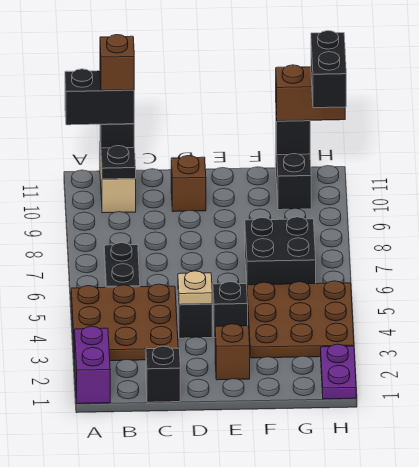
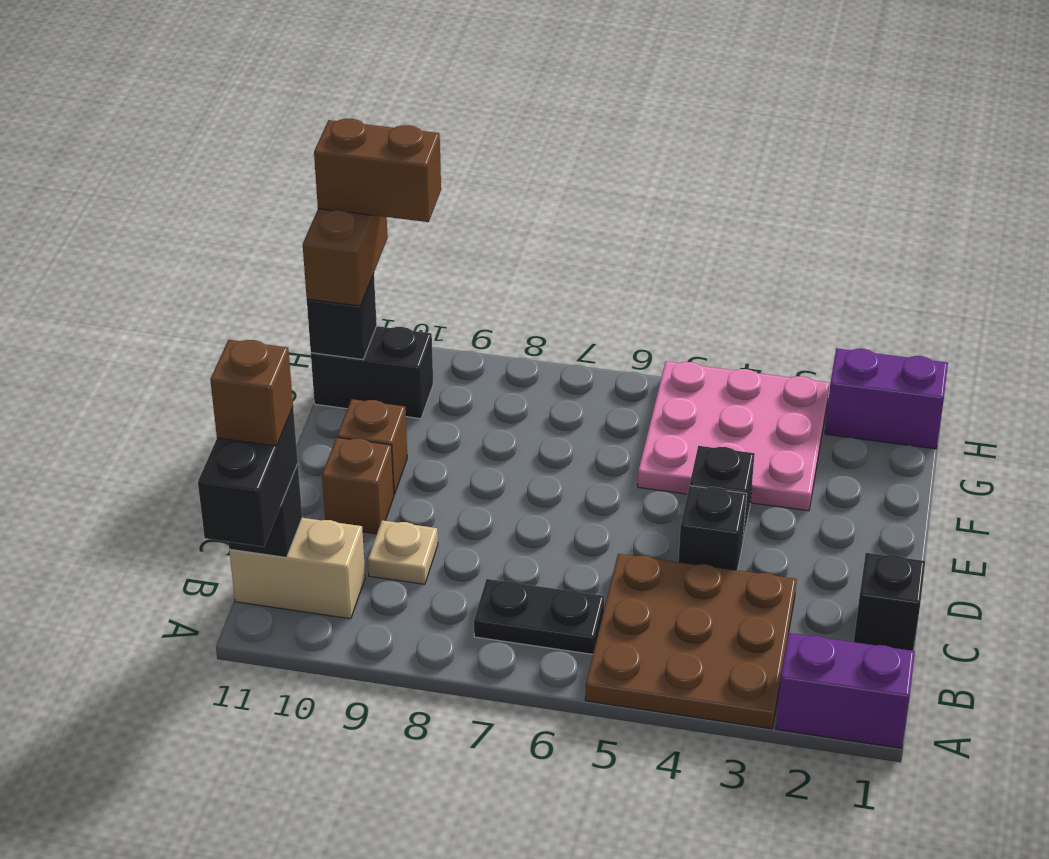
black 1x1 plate [101,146,136,179] -> none
tan 1x1 plate [178,271,212,305] -> tan 1x1 plate moved to [368,520,438,584]
brown 1x1 brick [215,324,250,380] -> brown 1x1 brick moved to [337,399,407,494]
brown 3x3 plate [247,281,354,358] -> pink 3x3 plate [638,362,830,511]
black 2x2 brick [245,217,316,285] -> none
purple 1x2 plate [321,344,356,399] -> purple 1x2 brick [825,348,948,449]
black 1x2 brick [311,31,346,108] -> brown 1x2 brick [314,119,441,222]

